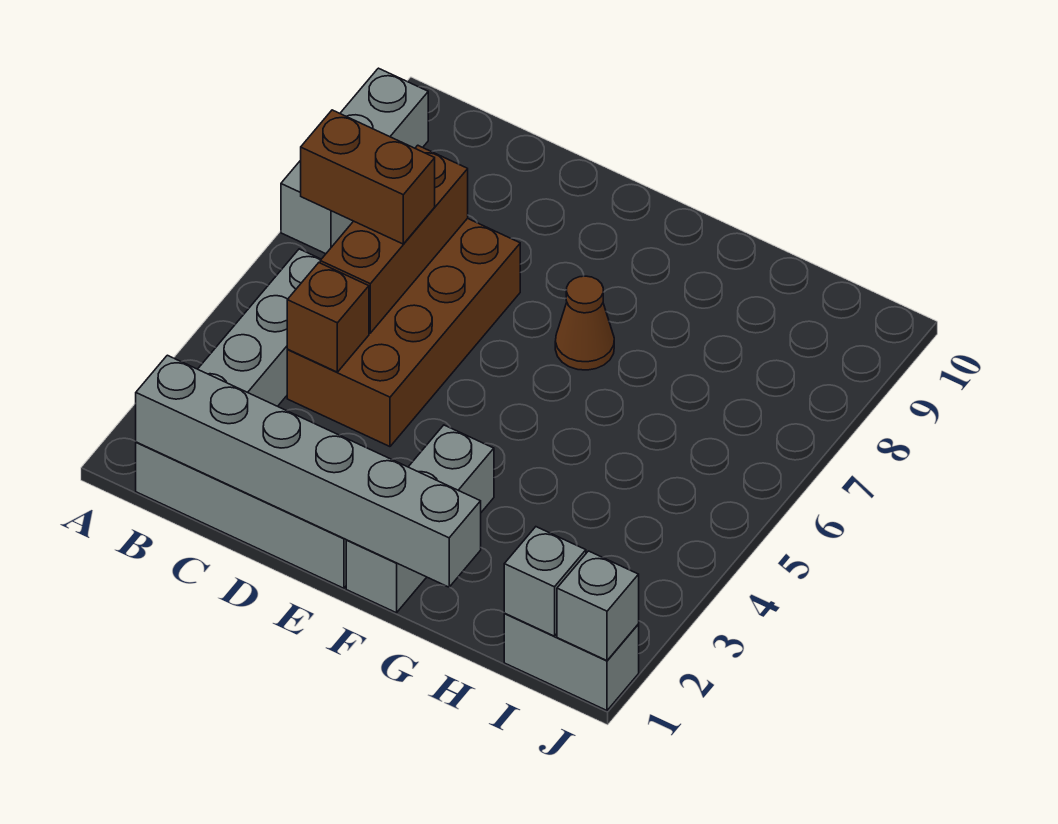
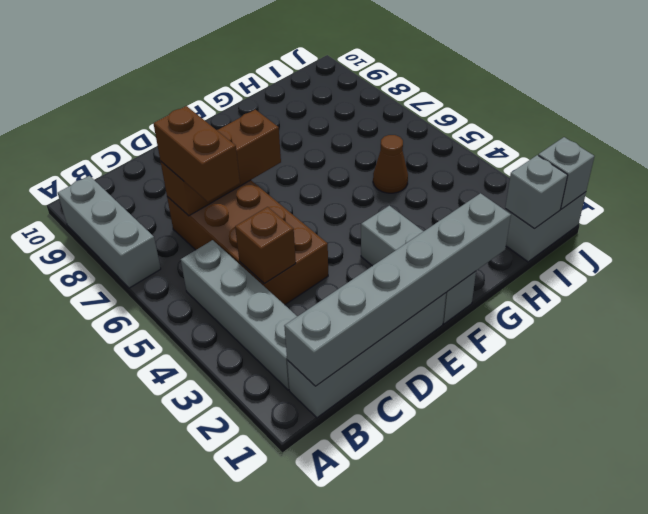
brown 1x2 brick [301,110,435,244] -> brown 1x2 brick turned to [153,106,240,202]
brown 1x3 brick [320,145,468,333] -> brown 1x3 brick turned to [161,110,281,216]
brown 1x1 cone [555,276,614,370] -> brown 1x1 cone moved to [373,135,408,193]

